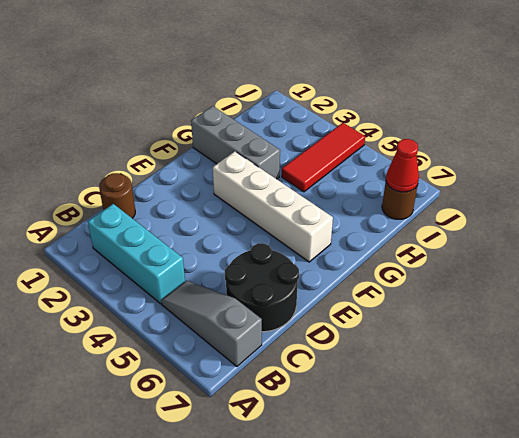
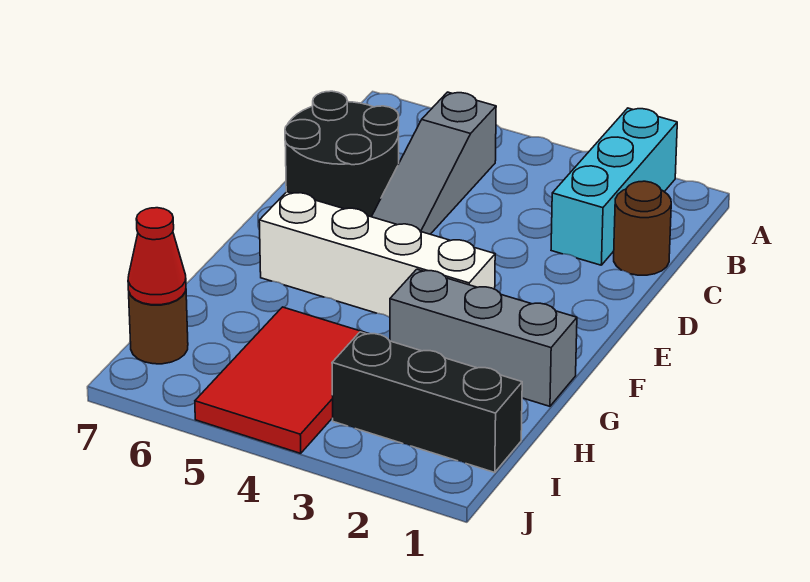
cyan 1x3 brick [88,204,185,304] -> cyan 1x3 brick turned to [551,108,677,265]
grey 1x3 slope [161,281,262,366] -> grey 1x3 slope turned to [372,92,496,234]
red 1x3 tile [282,123,365,192] -> red 2x3 tile [195,307,369,453]
none -> black 1x3 brick [332,332,522,472]

